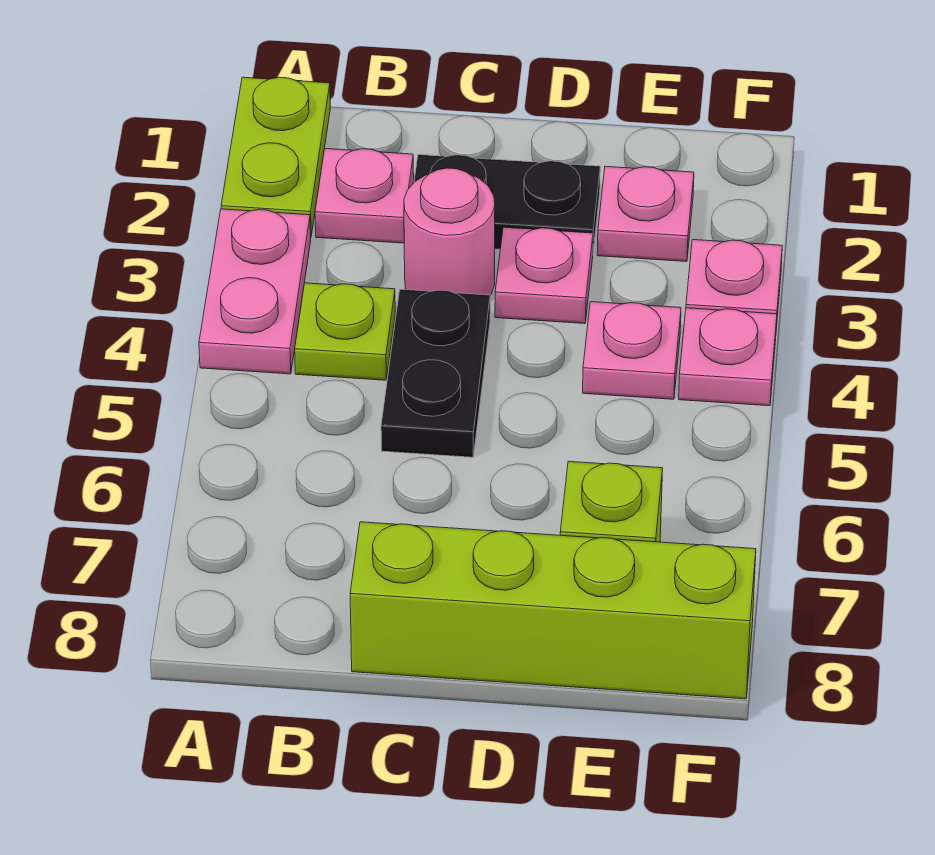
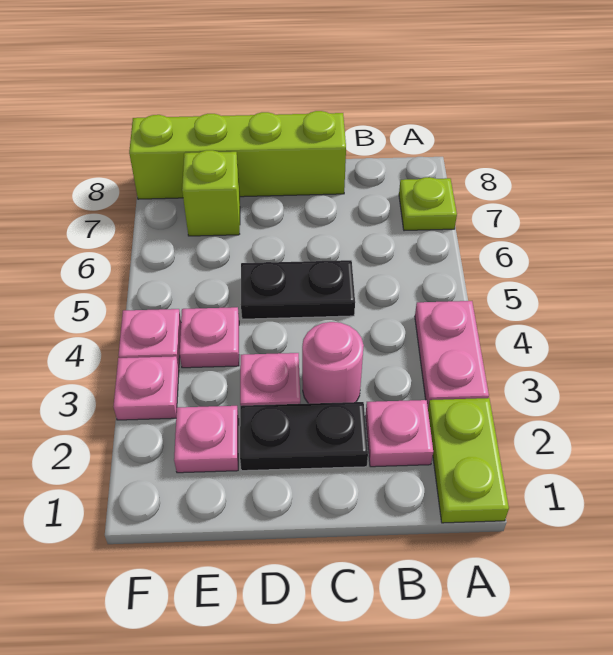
lime 1x1 plate [295,283,395,380] -> lime 1x1 plate moved to [399,177,457,231]
black 1x2 plate [381,289,490,457] -> black 1x2 plate turned to [241,260,355,319]

